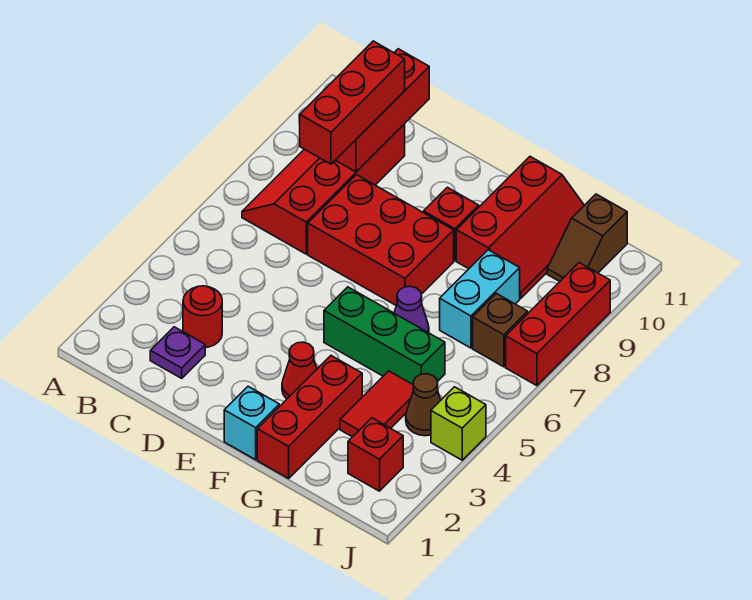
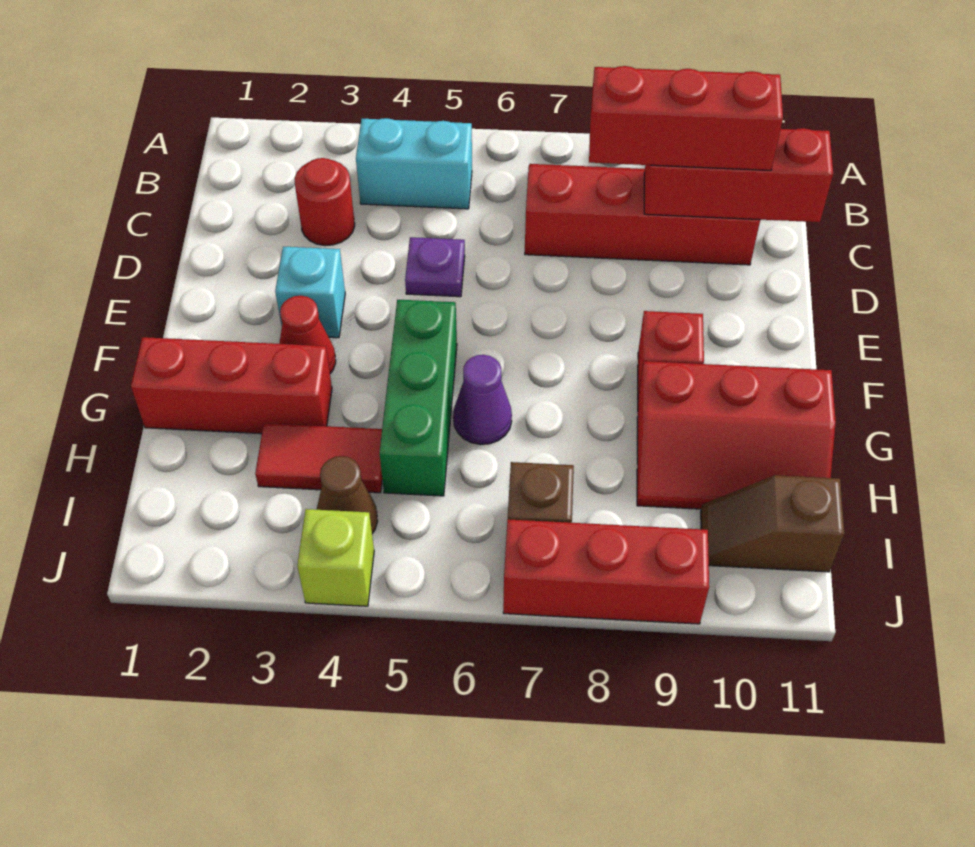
purple 1x1 plate [150,327,205,378] -> purple 1x1 plate moved to [405,237,465,297]
red 2x3 brick [308,175,454,306] -> none
cyan 1x1 brick [224,386,279,460] -> cyan 1x1 brick moved to [275,247,345,338]
cyan 1x2 brick [440,250,520,348] -> cyan 1x2 brick moved to [356,118,472,209]
red 1x1 brick [348,418,403,491] -> none

